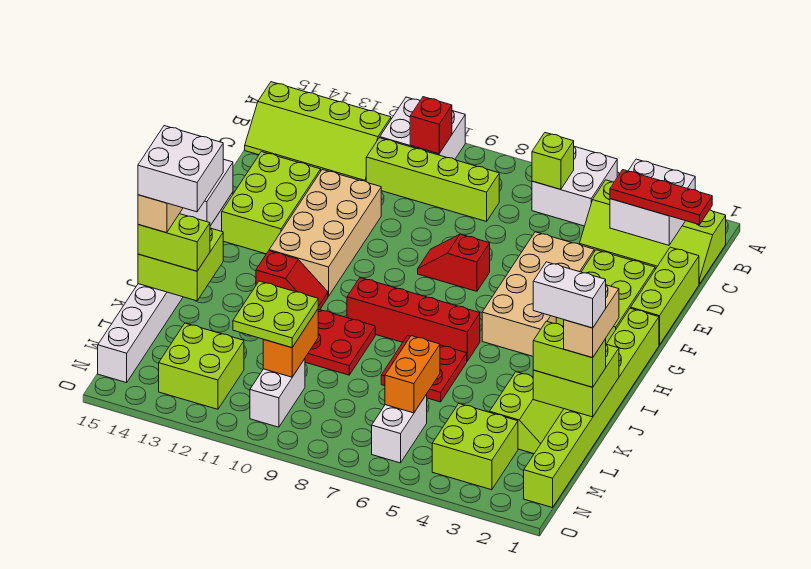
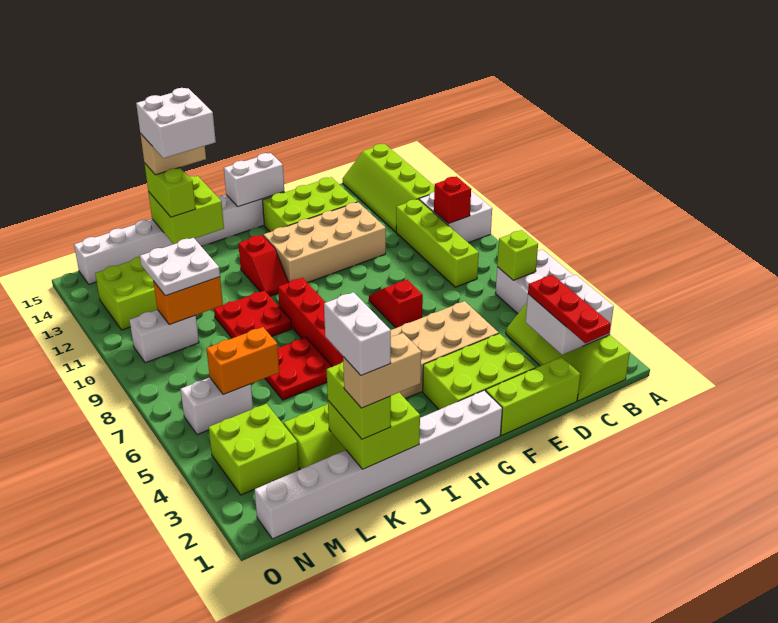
lime 1x8 brick [524,308,659,508] -> white 1x8 brick [254,390,502,539]
lime 2x2 plate [233,281,318,348] -> white 2x2 plate [140,238,220,296]

